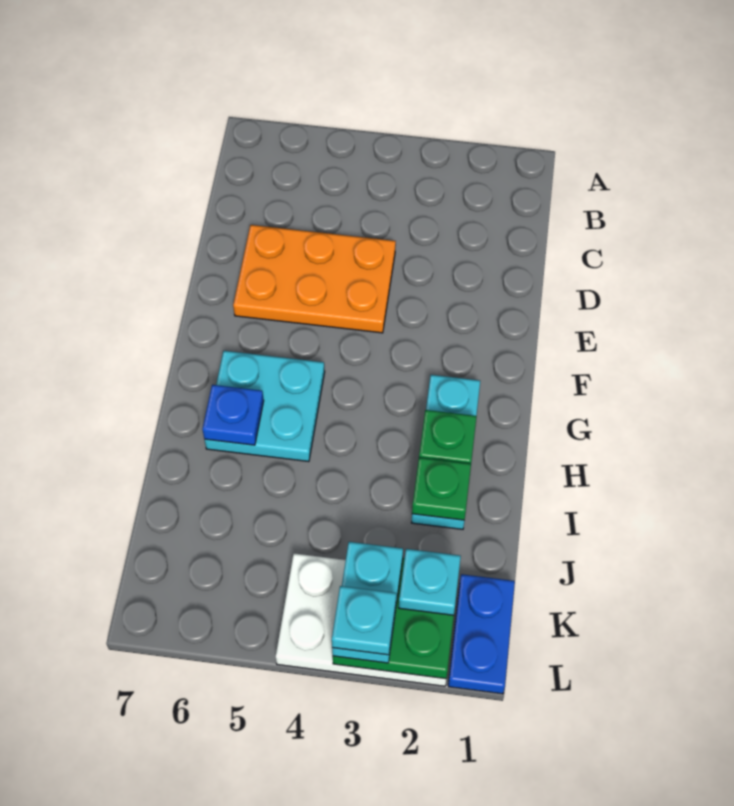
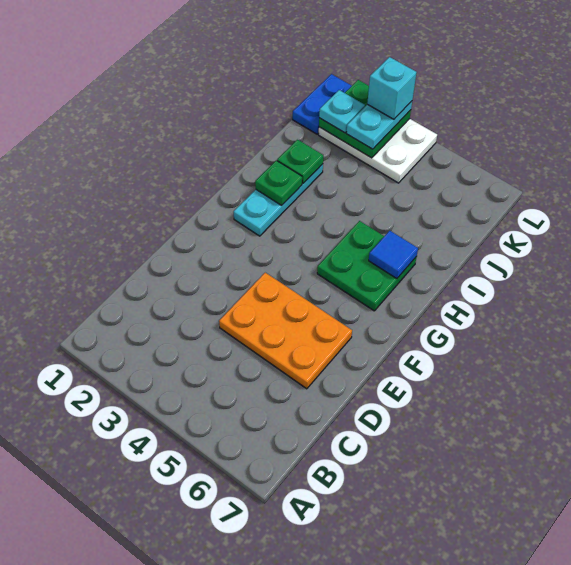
cyan 2x2 plate [205,351,325,462] -> green 2x2 plate [317,221,416,311]
blue 1x1 plate [202,385,264,445] -> blue 1x1 tile [369,231,418,279]
cyan 1x1 plate [332,586,396,655] -> cyan 1x1 brick [367,57,417,119]

